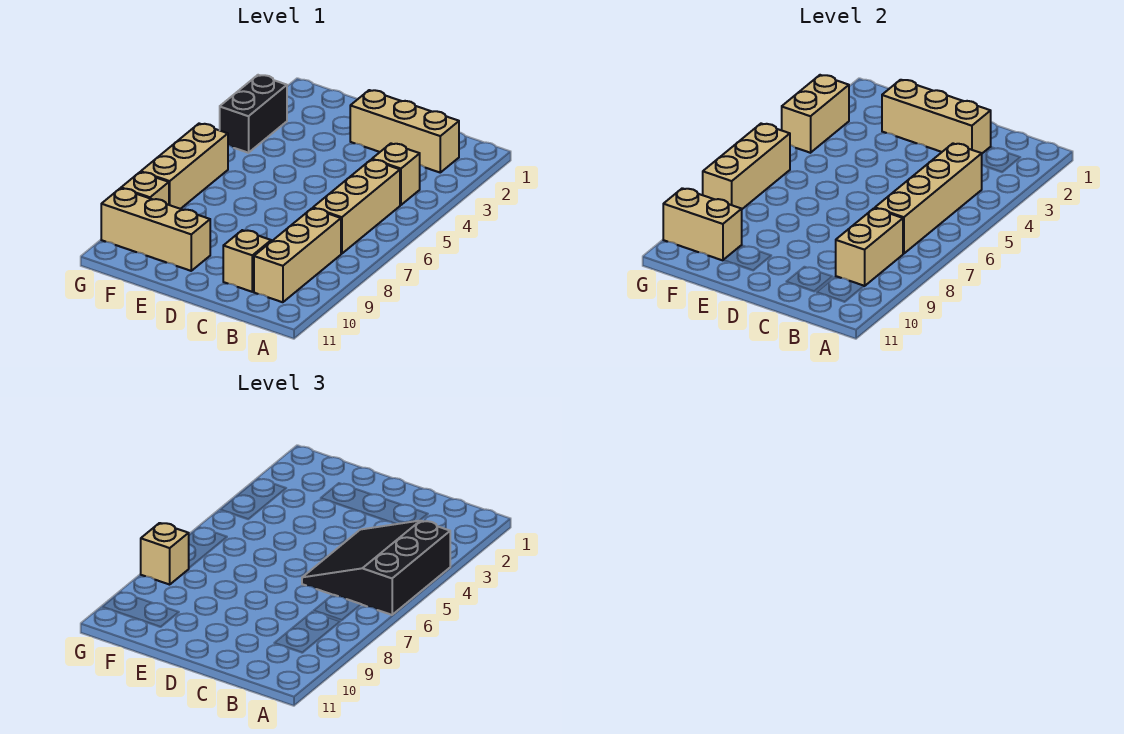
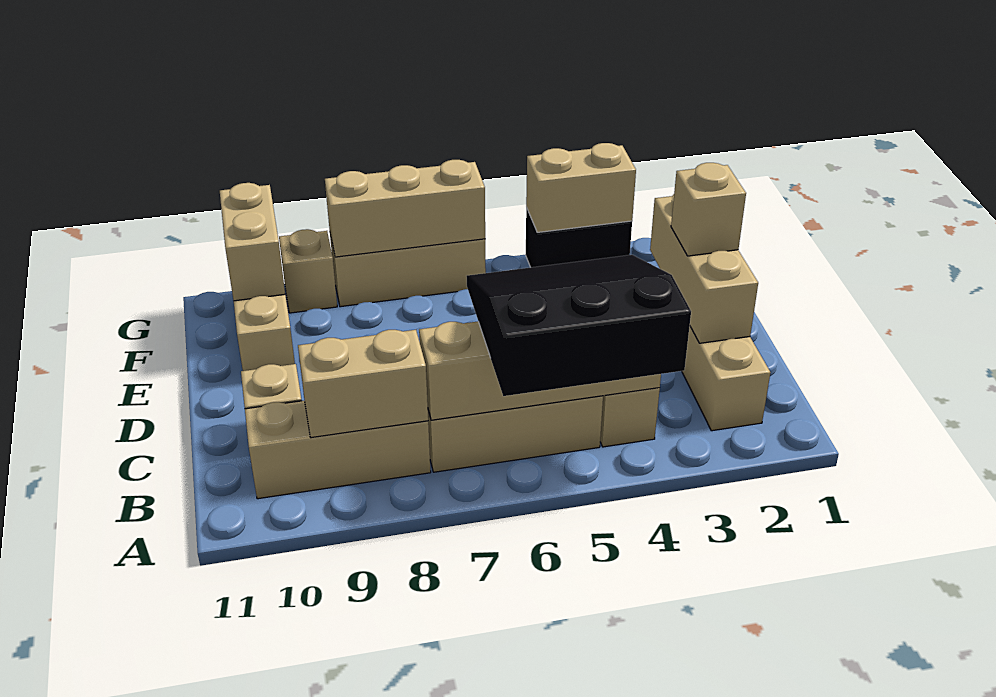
tan 1x1 brick [141,523,189,585] -> tan 1x1 brick moved to [671,163,746,256]

